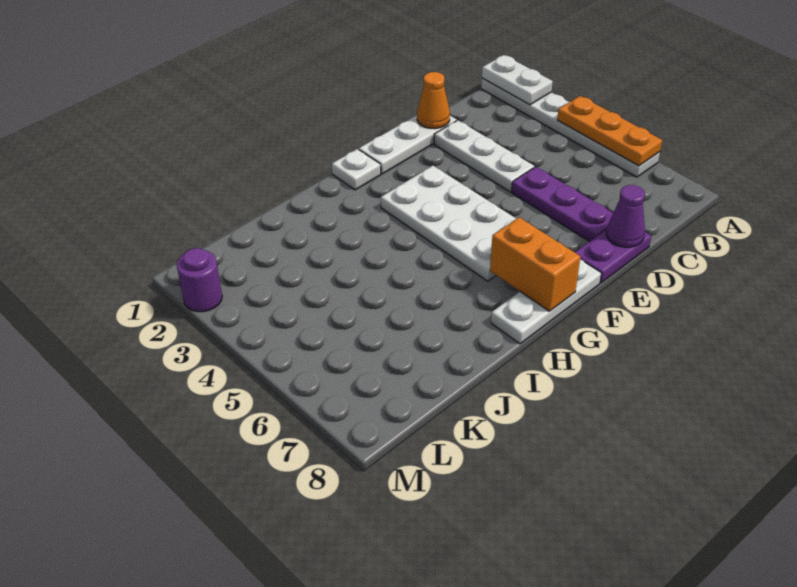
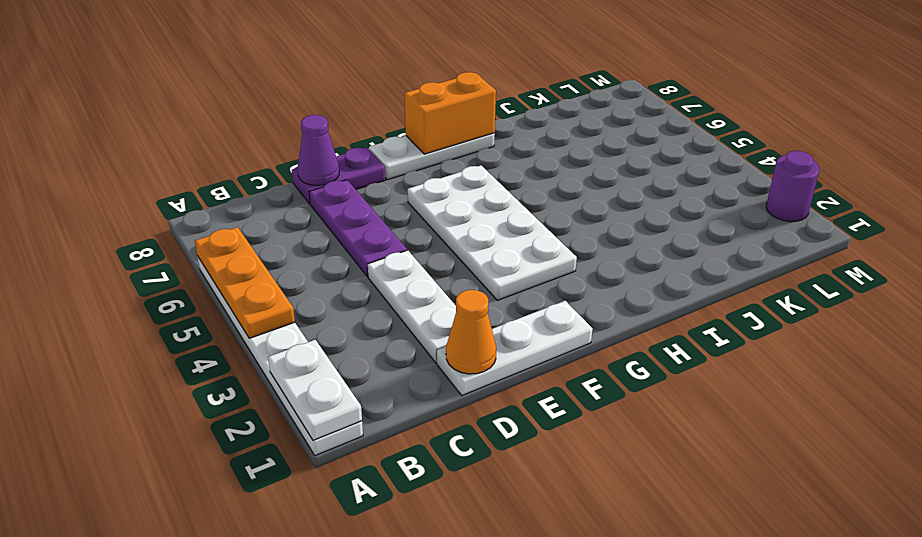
white 1x1 plate [332,149,381,190] -> none
orange 1x2 brick [490,217,580,311] -> orange 1x2 brick turned to [405,72,496,154]

